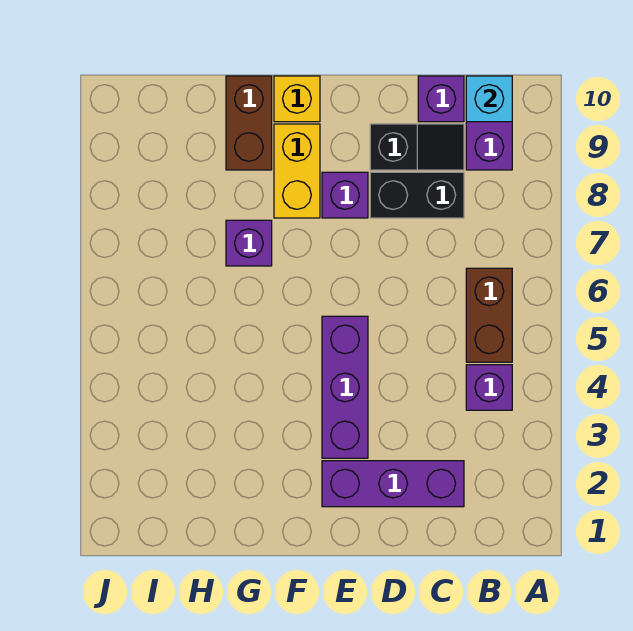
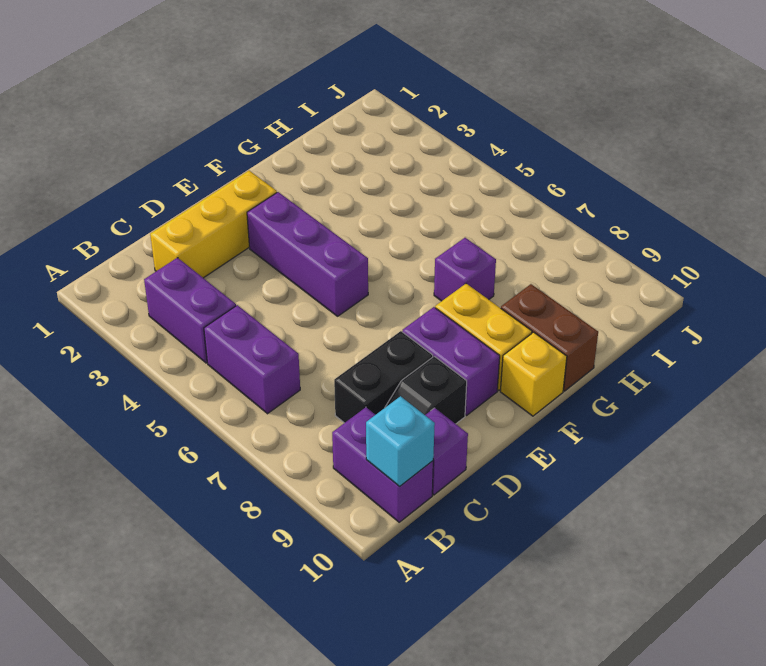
purple 1x1 brick [466,365,512,410] -> purple 1x2 brick [144,258,236,363]
brown 1x2 brick [466,268,512,362] -> purple 1x2 brick [204,305,300,414]
purple 1x3 brick [322,461,464,507] -> yellow 1x3 brick [150,171,277,278]
purple 1x1 brick [322,172,368,218] -> purple 1x2 brick [402,307,500,415]

